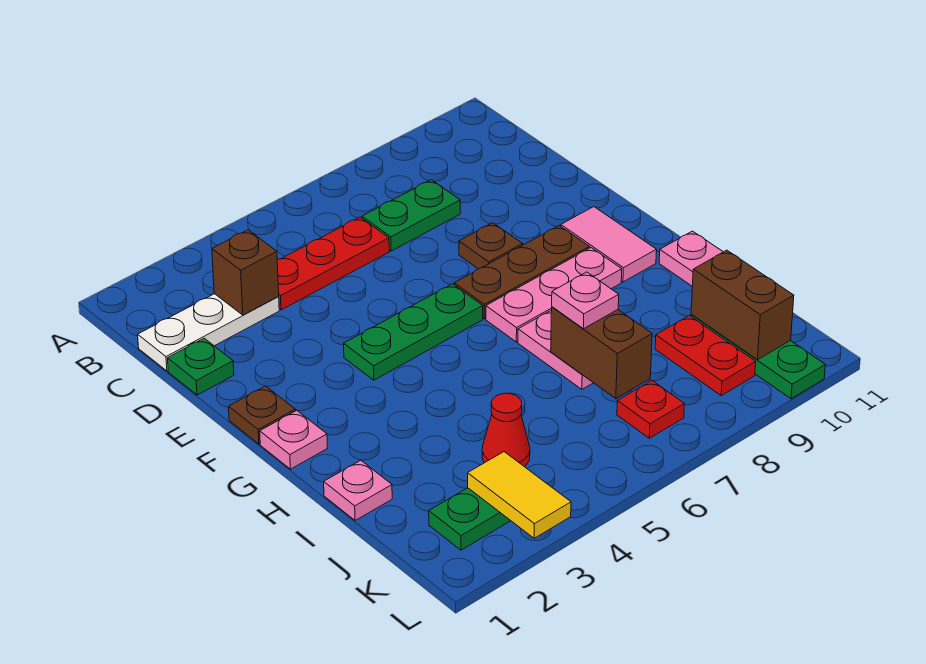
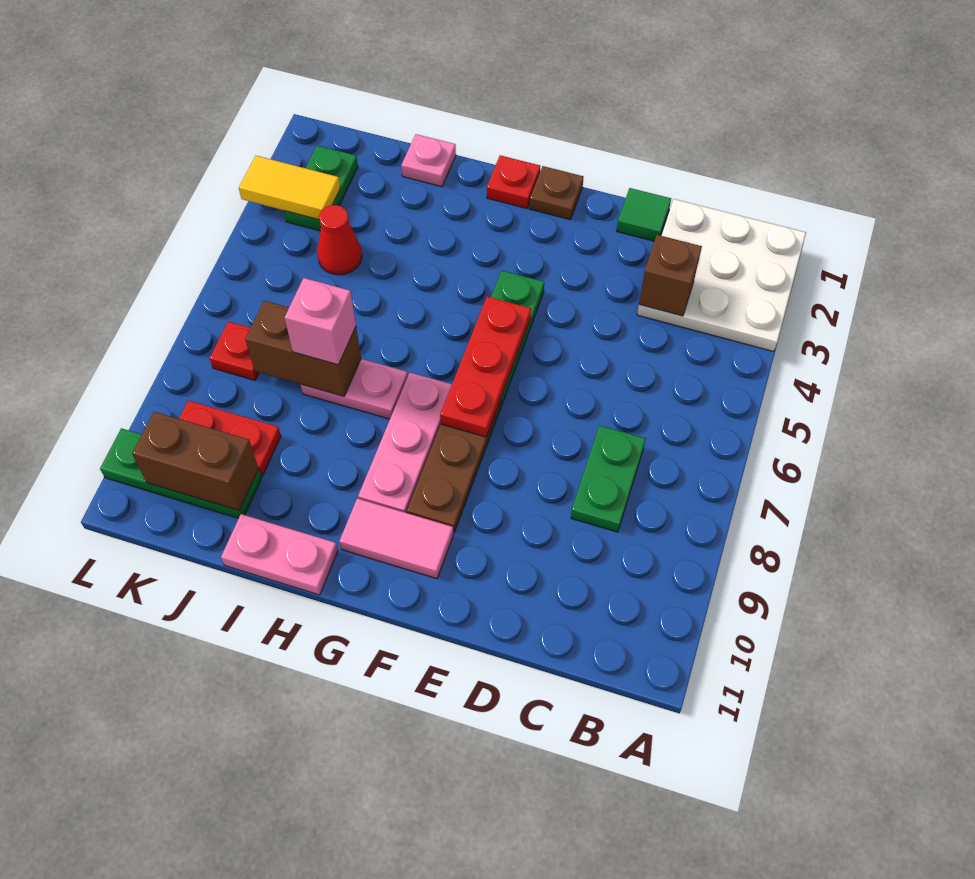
white 1x3 plate [138,294,279,371] -> white 3x3 plate [637,199,806,352]
red 1x3 plate [277,217,389,310] -> red 1x3 plate moved to [440,297,531,437]
green 1x1 plate [167,338,234,395] -> green 1x1 tile [617,188,671,241]
brown 1x1 plate [459,223,523,269] -> none
pink 1x1 plate [260,410,327,469] -> red 1x1 plate [487,155,540,208]
pink 1x1 plate [552,272,619,329] -> pink 1x1 brick [285,278,356,365]

